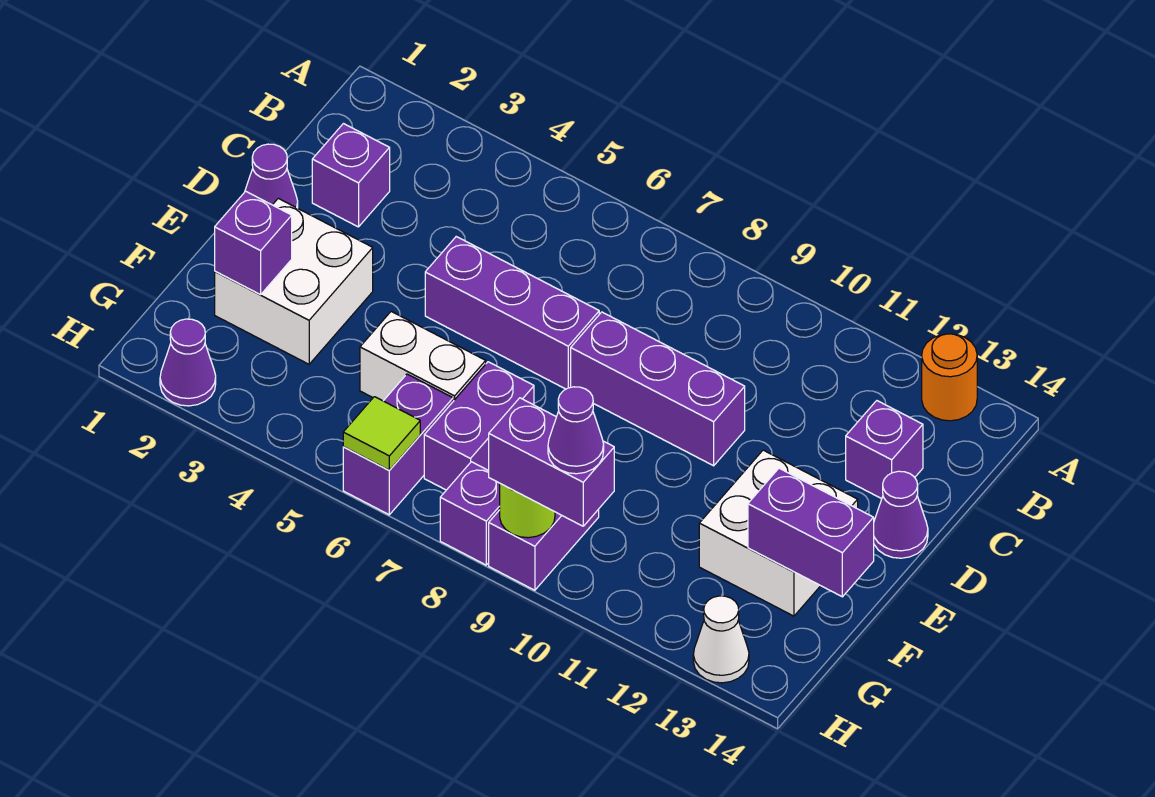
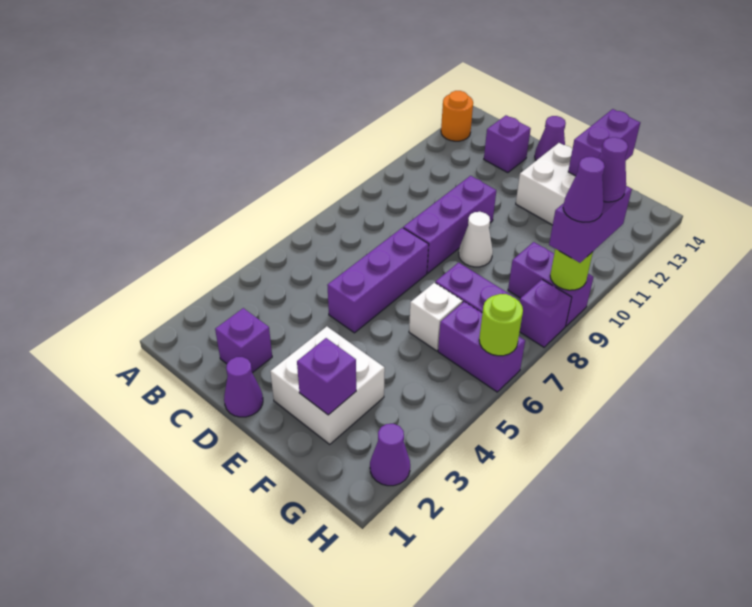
white 1x2 brick [360,311,486,401] -> white 1x1 brick [409,283,463,351]
lime 1x1 tile [343,397,420,470] -> lime 1x1 round brick [479,294,523,356]
none -> purple 1x1 cone [563,157,605,222]
white 1x1 cone [693,596,749,683] -> white 1x1 cone moved to [459,212,493,267]

